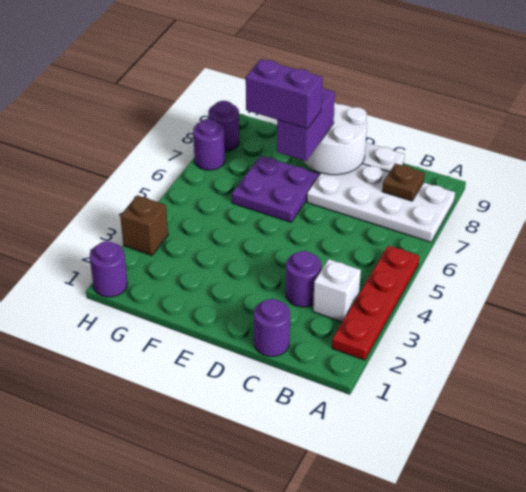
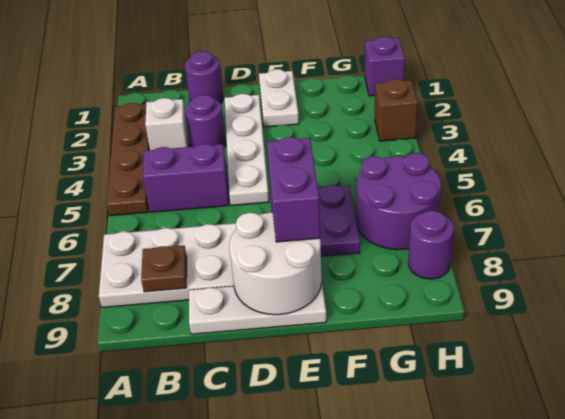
red 1x4 plate [332,246,419,360] -> brown 1x4 plate [107,103,150,216]
none -> white 1x4 plate [225,94,269,205]
none -> white 1x2 plate [259,70,299,127]
purple 1x2 brick [246,59,323,129] -> purple 1x2 brick moved to [143,144,229,212]
purple 1x1 round brick [90,241,128,297] -> purple 1x1 brick [365,36,405,96]
purple 1x1 round brick [193,119,225,170] -> purple 2x2 round brick [356,153,441,250]

